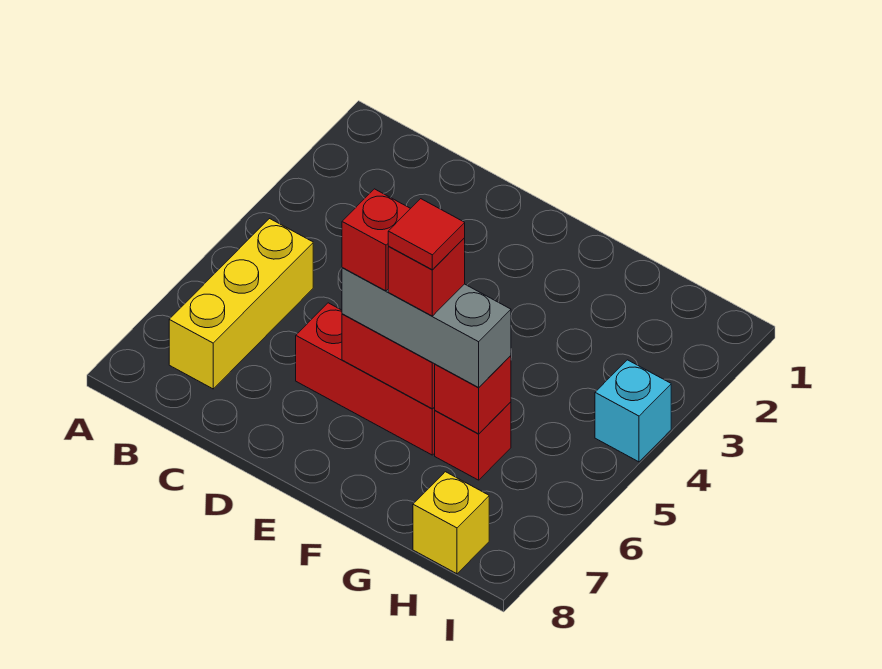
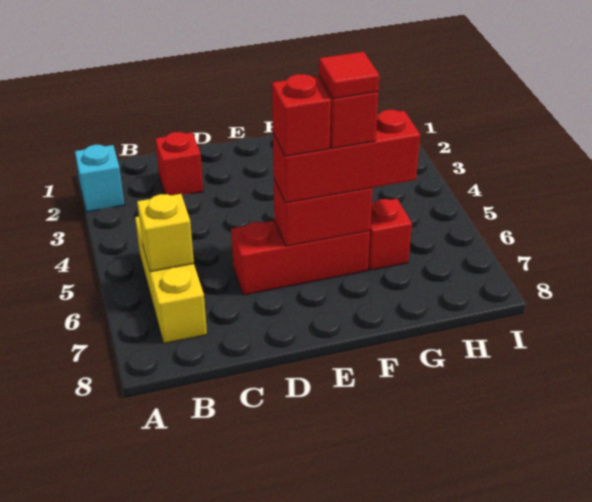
grey 1x3 brick [342,268,511,387] -> red 1x3 brick [273,110,420,203]
red 1x1 brick [435,356,511,434] -> red 1x1 brick moved to [155,132,203,195]
yellow 1x1 brick [413,472,489,574] -> yellow 1x1 brick moved to [137,194,194,272]
cyan 1x1 brick [595,360,671,462] -> cyan 1x1 brick moved to [75,145,124,212]

